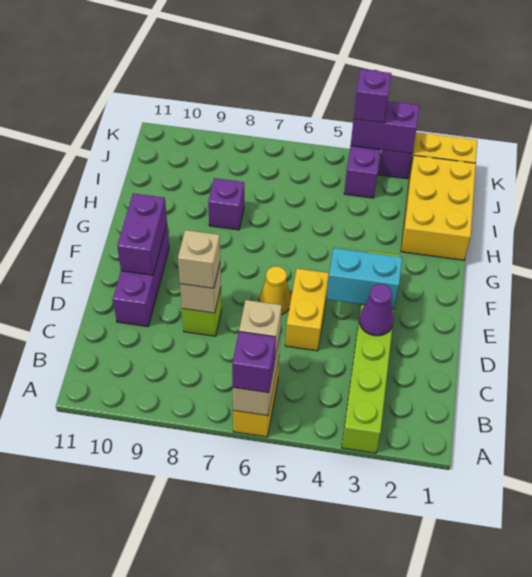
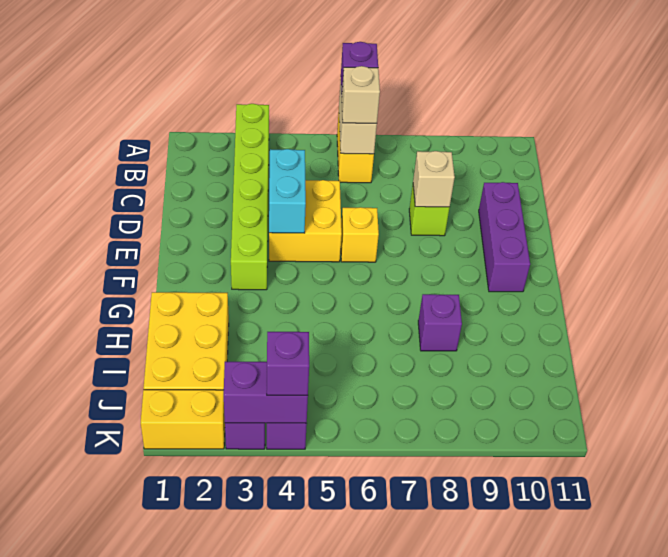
purple 1x1 cone [359,284,394,336] -> none
yellow 1x2 brick [285,269,329,351] -> yellow 2x2 brick [269,180,342,262]
tan 1x1 brick [178,230,220,288] -> none
cyan 1x2 brick [327,248,402,309] -> cyan 1x2 brick turned to [269,149,306,233]
yellow 1x1 cone [259,266,291,315] -> yellow 1x1 brick [341,207,379,262]
purple 1x2 brick [117,193,167,275] -> none

